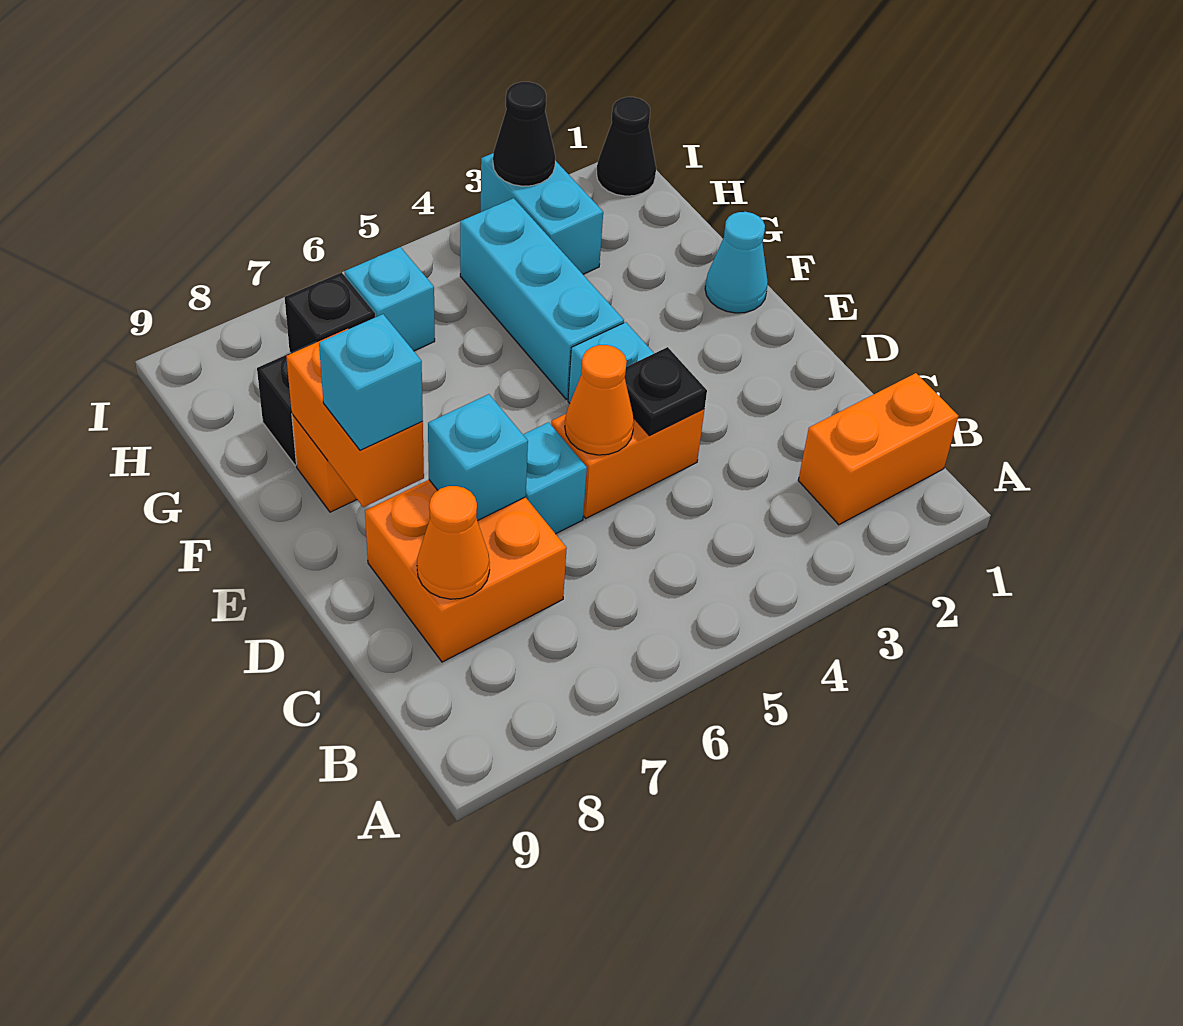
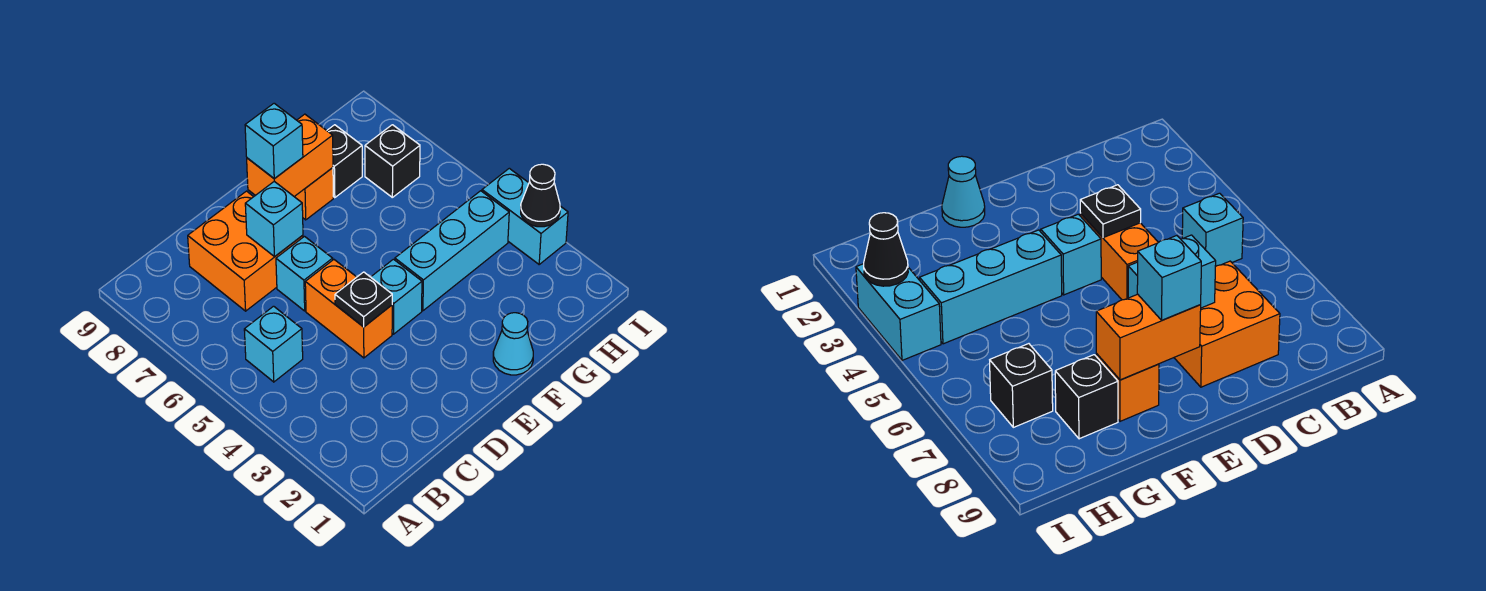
orange 1x2 brick [798,373,959,525] -> none
orange 1x1 cone [417,486,490,599] -> none
orange 1x1 cone [565,345,634,455] -> none
cyan 1x2 brick [481,153,603,274] -> cyan 1x2 brick turned to [482,168,568,264]
cyan 1x1 brick [345,247,435,351] -> cyan 1x1 brick moved to [244,306,303,382]
black 1x1 cone [597,97,656,196] -> none

